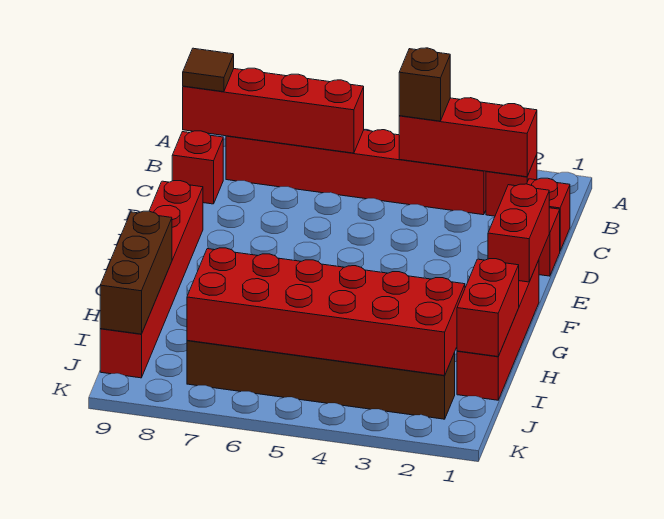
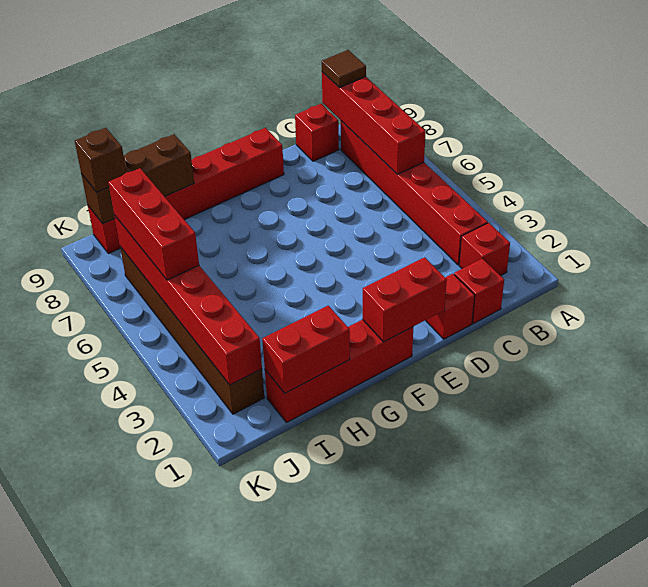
red 1x3 brick [399,98,537,177] -> red 1x3 brick moved to [108,168,199,280]
brown 1x1 brick [399,48,450,121] -> brown 1x1 brick moved to [75,128,126,192]
red 2x6 brick [187,248,465,375] -> red 1x6 brick [114,215,262,385]

